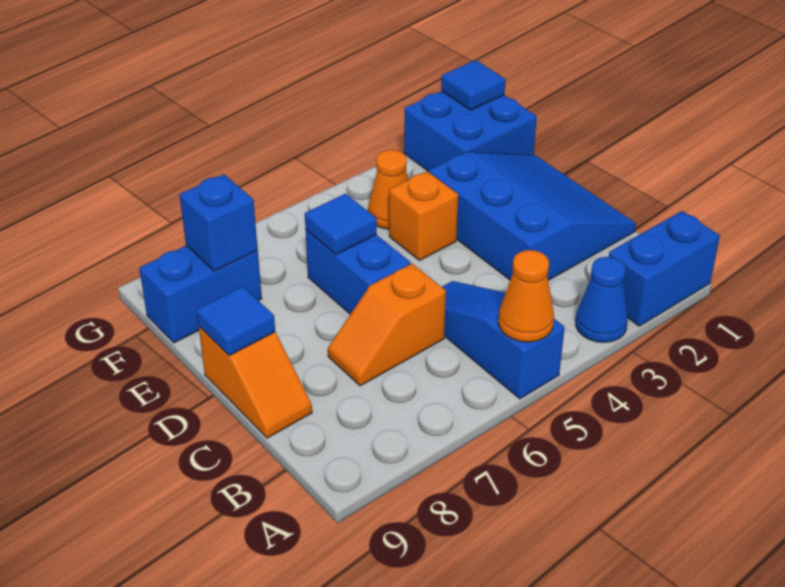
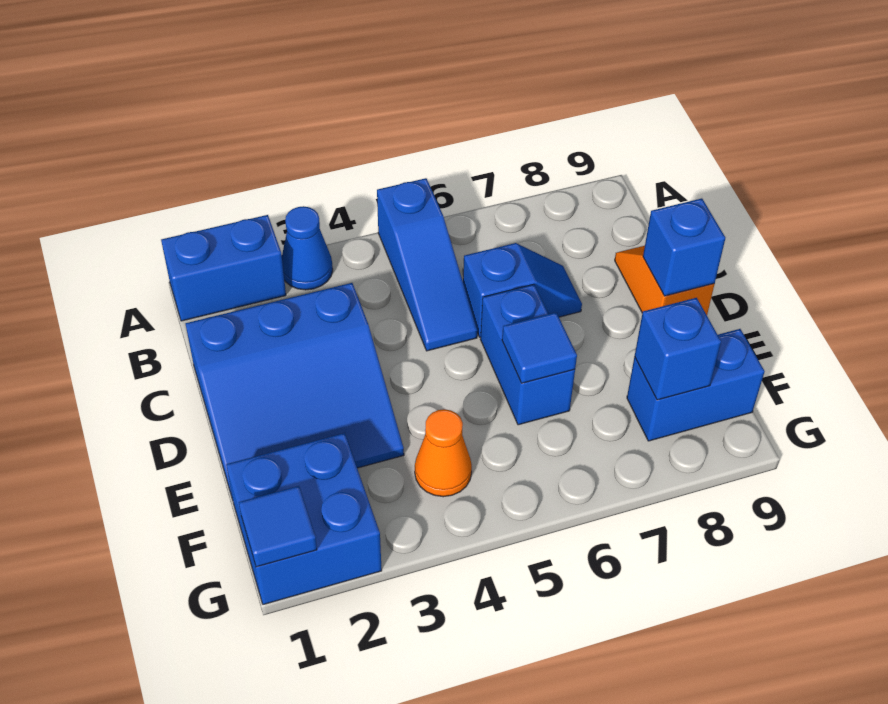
orange 1x1 cone [498,250,554,342] -> none
blue 3x3 slope [429,152,636,280] -> blue 3x3 slope turned to [185,283,404,500]
orange 1x2 slope [328,264,446,386] -> blue 1x2 slope [463,243,582,337]
blue 1x1 tile [197,286,275,356] -> blue 1x1 brick [643,198,725,296]
orange 1x1 brick [389,171,458,261] -> none

